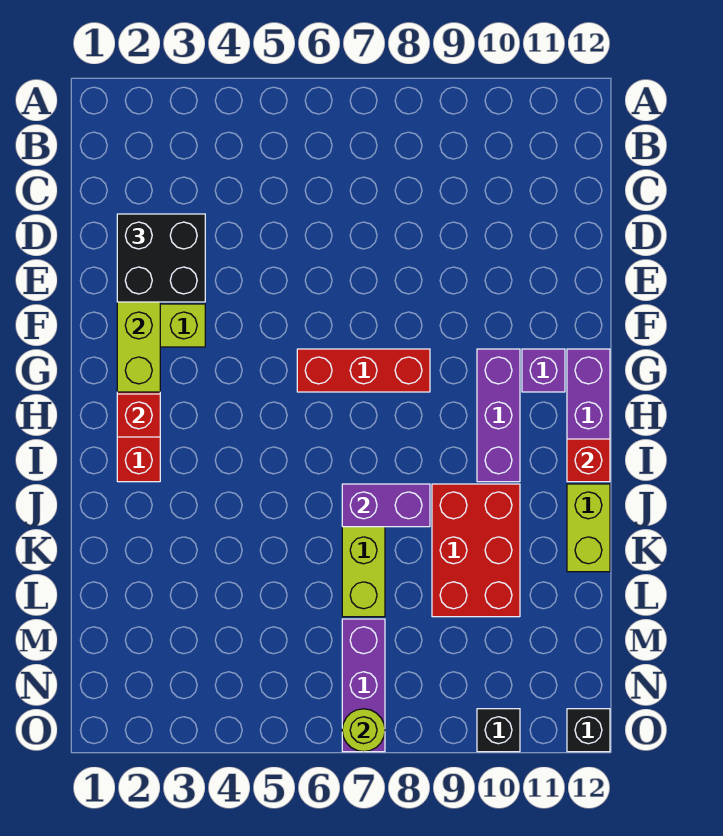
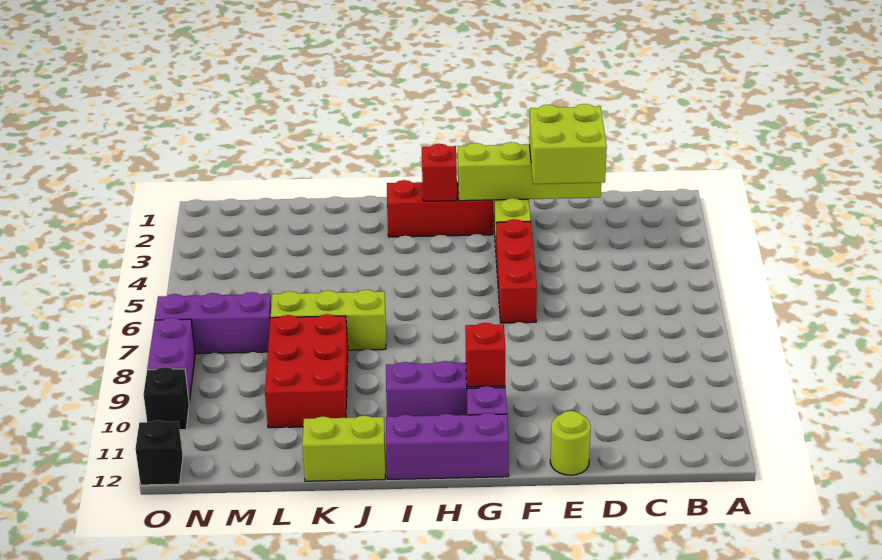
black 2x2 brick [117,214,205,302] -> lime 2x2 brick [529,104,607,184]
red 1x3 brick [297,349,430,392] -> red 1x3 brick moved to [496,219,537,323]
red 1x1 brick [567,439,610,482] -> red 1x1 brick moved to [465,323,506,387]
purple 1x2 brick [342,484,430,527] -> purple 1x2 brick moved to [147,318,195,402]
red 2x3 brick [432,484,520,617] -> red 2x3 brick turned to [265,314,348,428]
lime 1x1 round brick [342,709,385,752] -> lime 1x1 round brick moved to [550,411,591,475]

